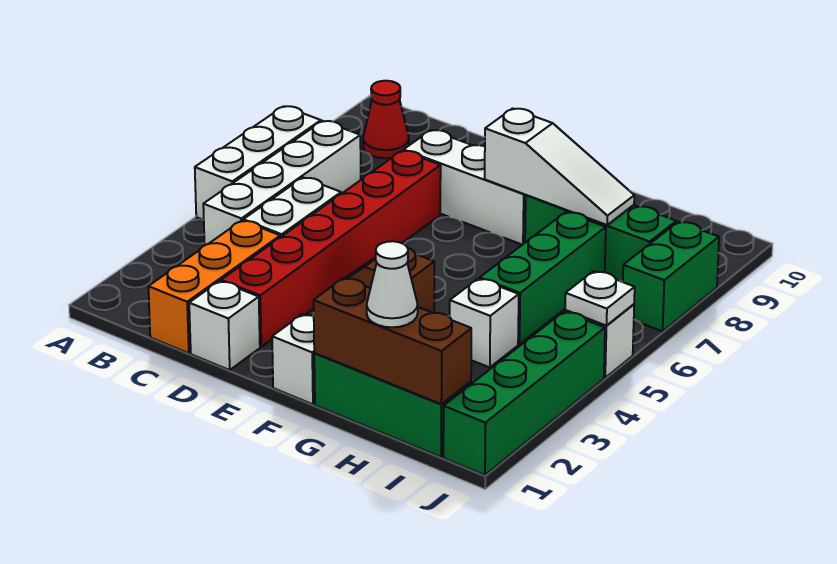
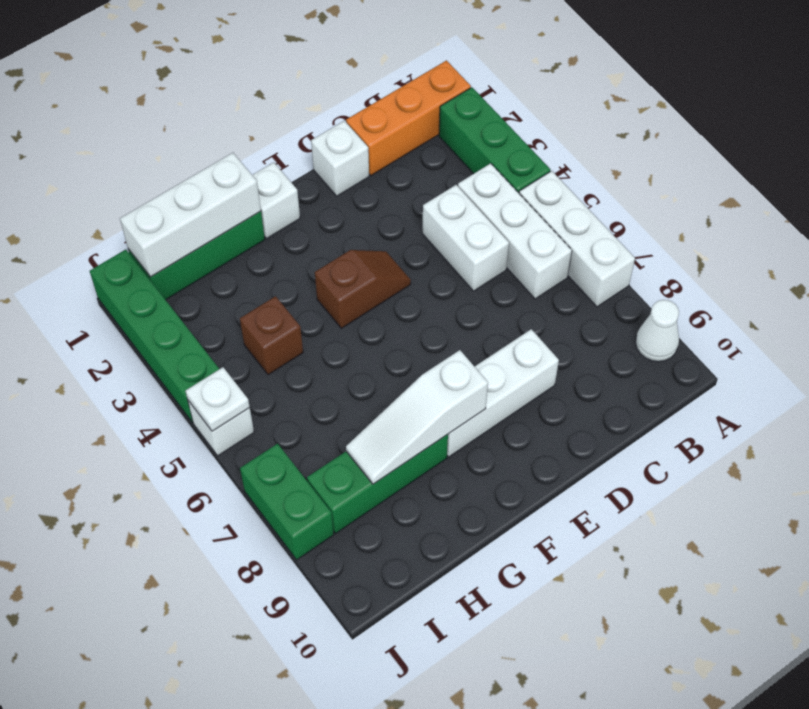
white 1x4 brick [203,121,361,245] -> white 1x3 brick [458,163,572,299]
red 1x1 cone [363,81,409,158] -> none
orange 1x3 brick [148,221,280,353] -> orange 1x3 brick turned to [346,61,471,175]
red 1x6 brick [221,151,441,347] -> none
brown 1x3 brick [313,278,471,404] -> white 1x3 brick [120,153,261,277]
white 1x1 cone [367,241,418,327] -> white 1x1 cone moved to [636,300,679,362]
white 1x1 brick [450,279,519,368] -> brown 1x1 brick [240,296,303,375]
green 1x3 brick [480,212,606,344] -> green 1x3 brick moved to [439,87,550,193]

